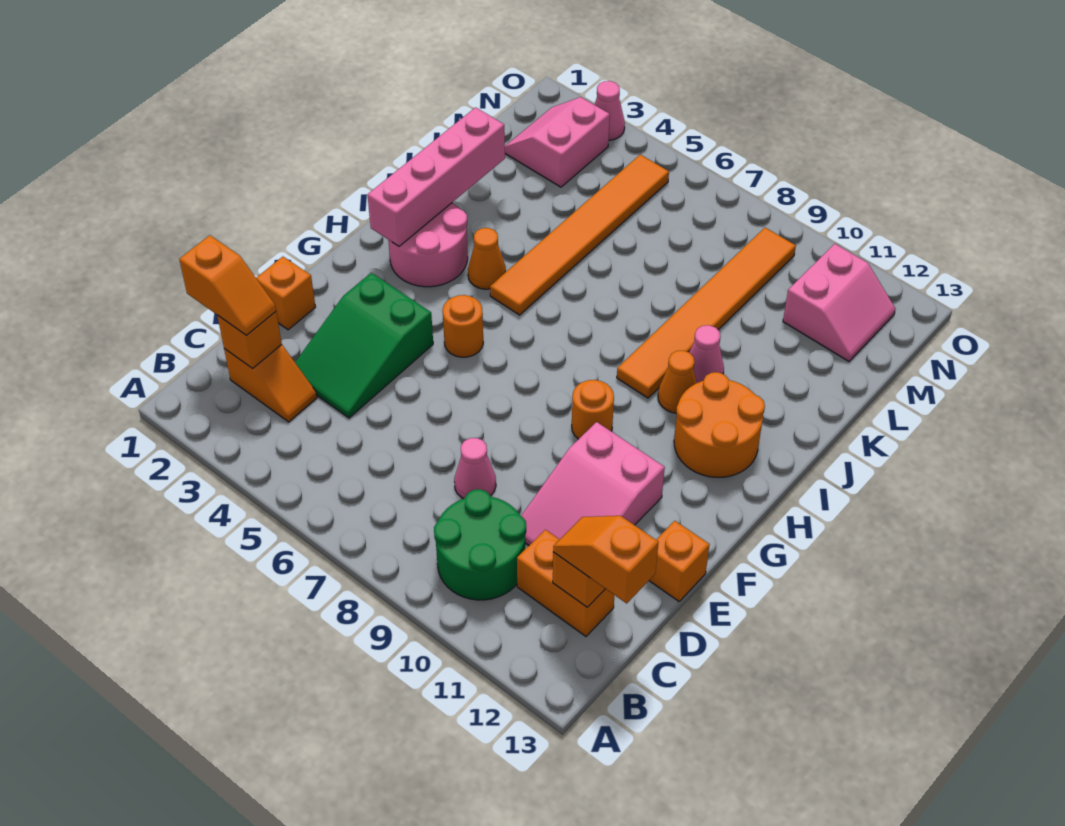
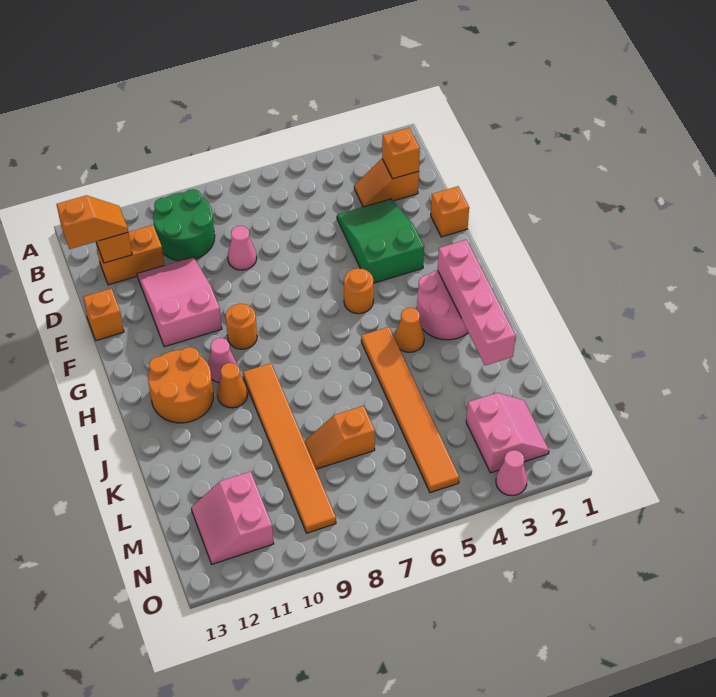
orange 1x2 slope [179,235,276,335] -> orange 1x2 slope moved to [305,406,375,469]
pink 1x1 cone [689,325,724,383] -> pink 1x1 cone moved to [208,338,237,383]

